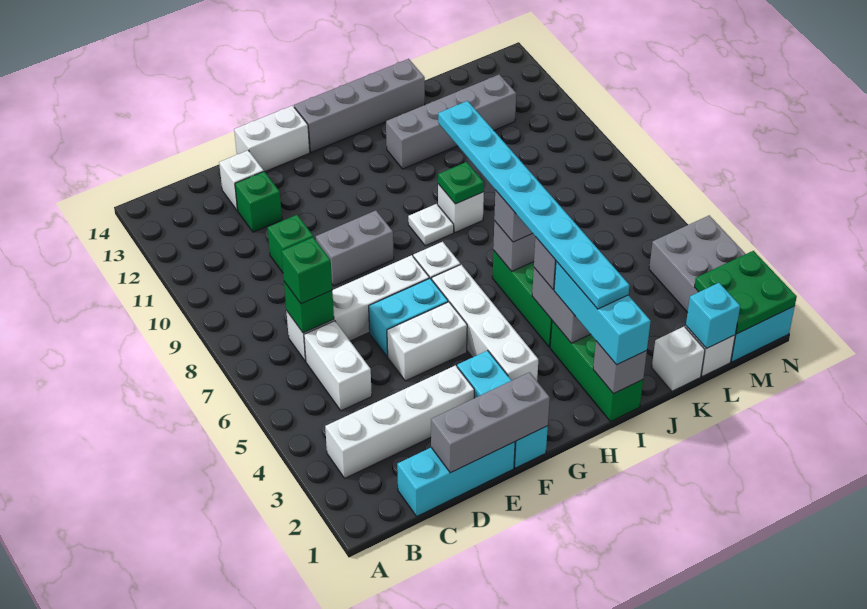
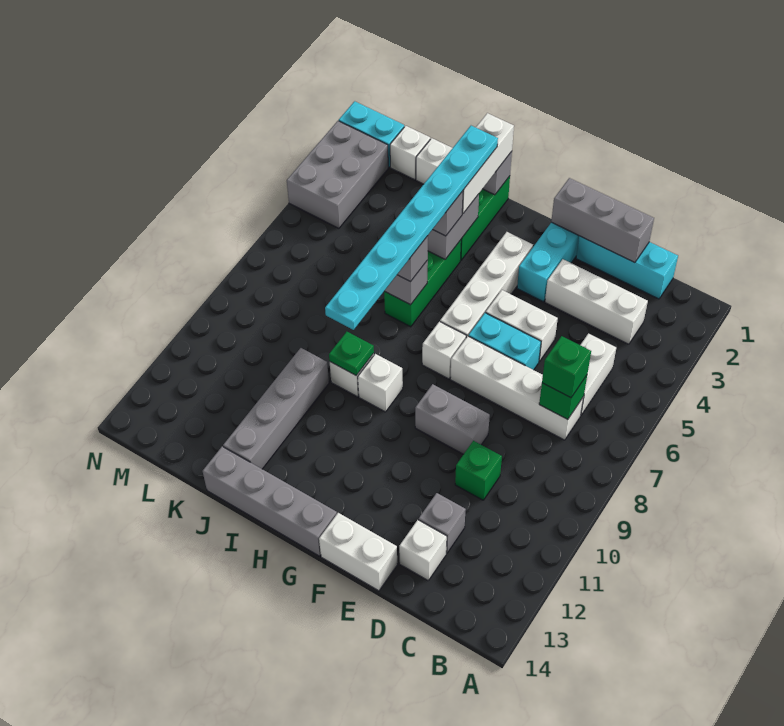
white 1x4 brick [325,365,474,478] -> white 1x3 brick [545,259,648,344]
green 1x1 brick [235,171,282,232] -> grey 1x1 brick [419,493,466,553]
white 1x1 plate [408,204,454,246] -> white 1x1 brick [358,354,403,412]
cyan 1x3 brick [554,261,651,365] -> white 1x3 brick [462,113,514,214]
grey 1x4 brick [386,74,516,169] -> grey 1x4 brick turned to [223,348,329,469]
cyan 1x1 brick [686,283,740,349] -> none
green 2x2 plate [694,251,797,334] -> none

